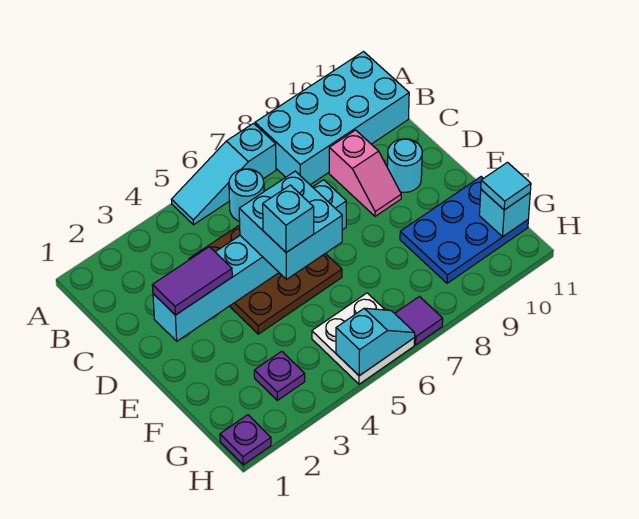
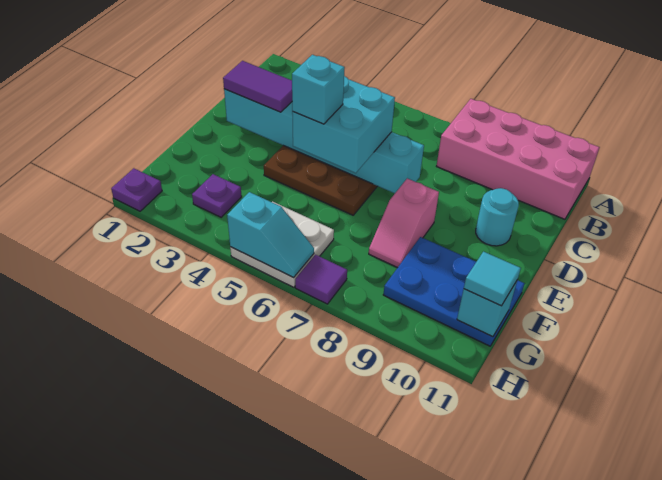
cyan 1x3 slope [171,123,276,225] -> none
cyan 2x4 brick [255,52,409,185] -> pink 2x4 brick [437,99,600,219]
cyan 1x1 round brick [229,169,264,221] -> none
pink 1x2 slope [329,130,401,216] -> pink 1x2 slope moved to [369,178,439,268]

